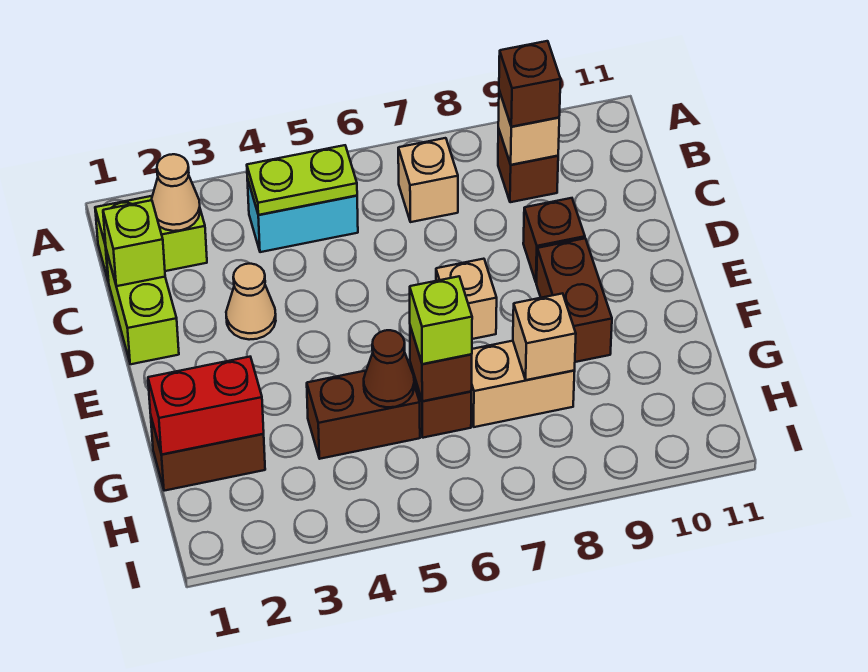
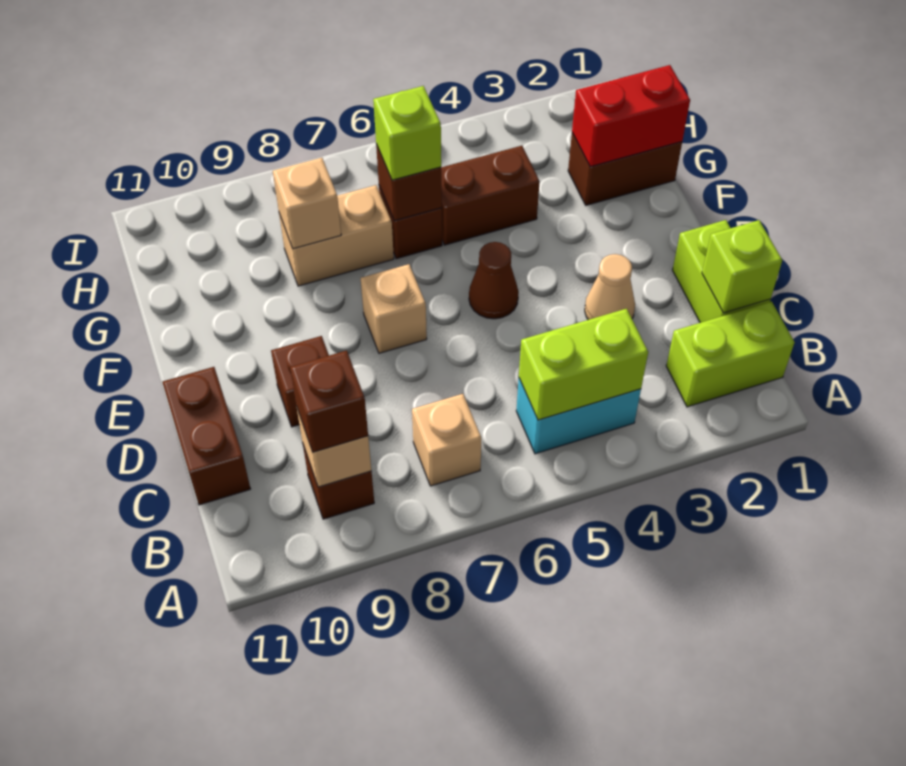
tan 1x1 cone [151,154,200,231] -> none
lime 1x2 plate [247,145,357,215] -> lime 1x2 brick [519,309,648,420]
brown 1x2 brick [536,238,612,362] -> brown 1x2 brick moved to [162,367,250,505]
brown 1x1 cone [364,330,414,407] -> brown 1x1 cone moved to [469,242,519,319]

